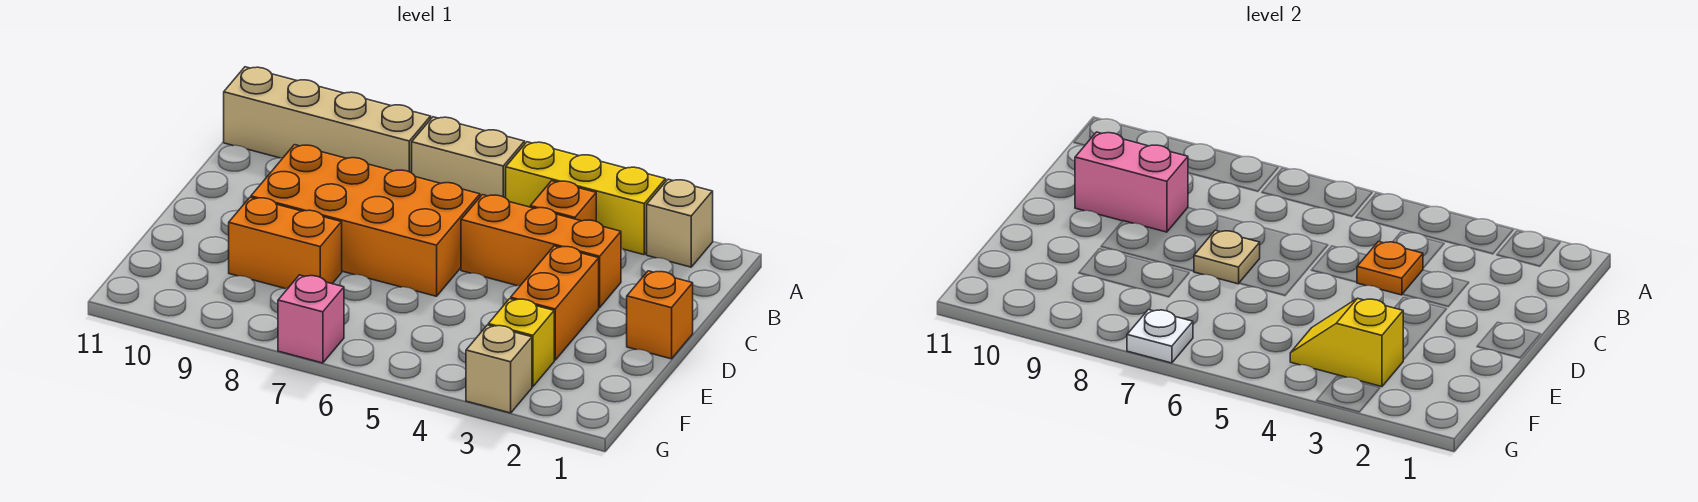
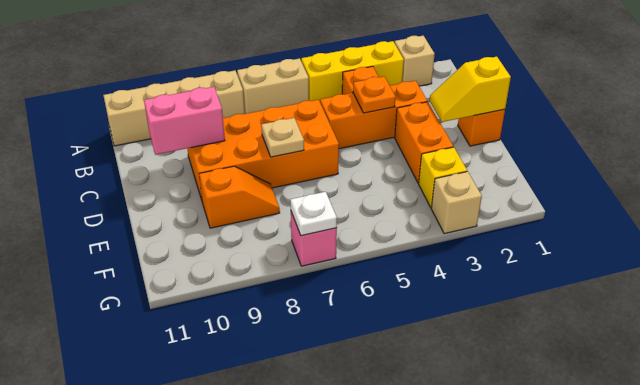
orange 1x2 brick [229,197,342,289] -> orange 1x2 slope [199,166,280,228]
yellow 1x2 slope [1290,298,1404,387] -> yellow 1x2 slope moved to [430,57,511,122]

